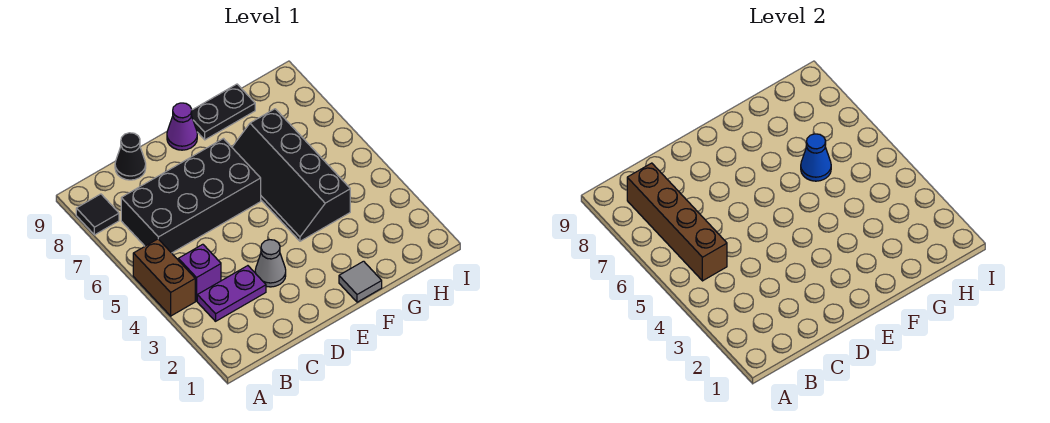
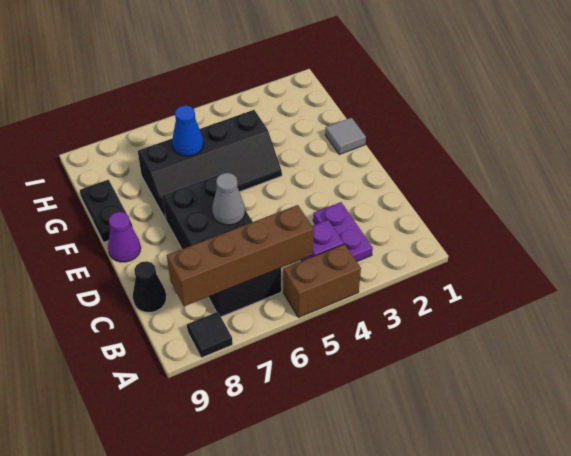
grey 1x1 cone [255,240,286,287] -> grey 1x1 cone moved to [212,173,245,225]

